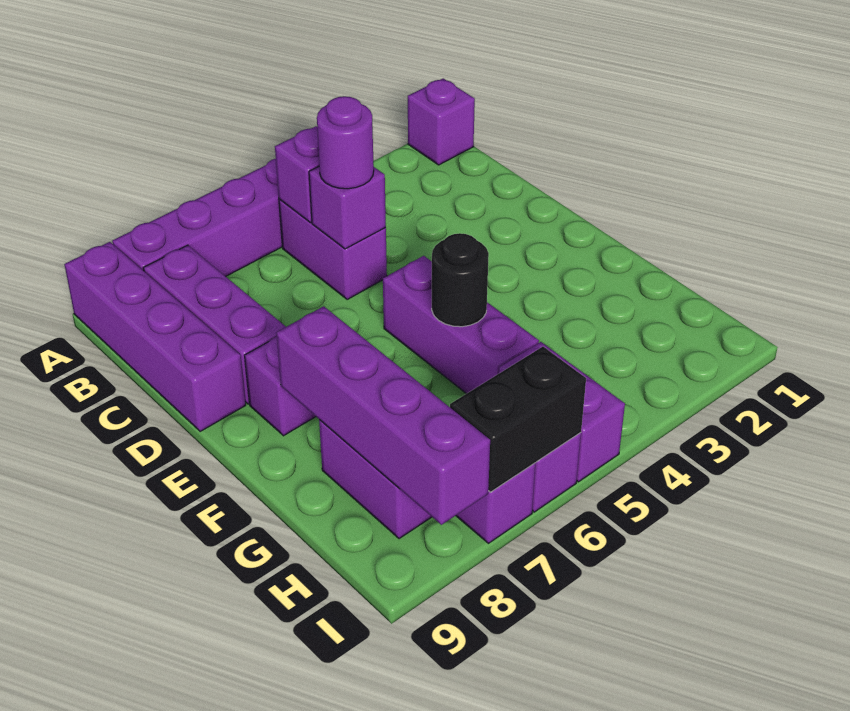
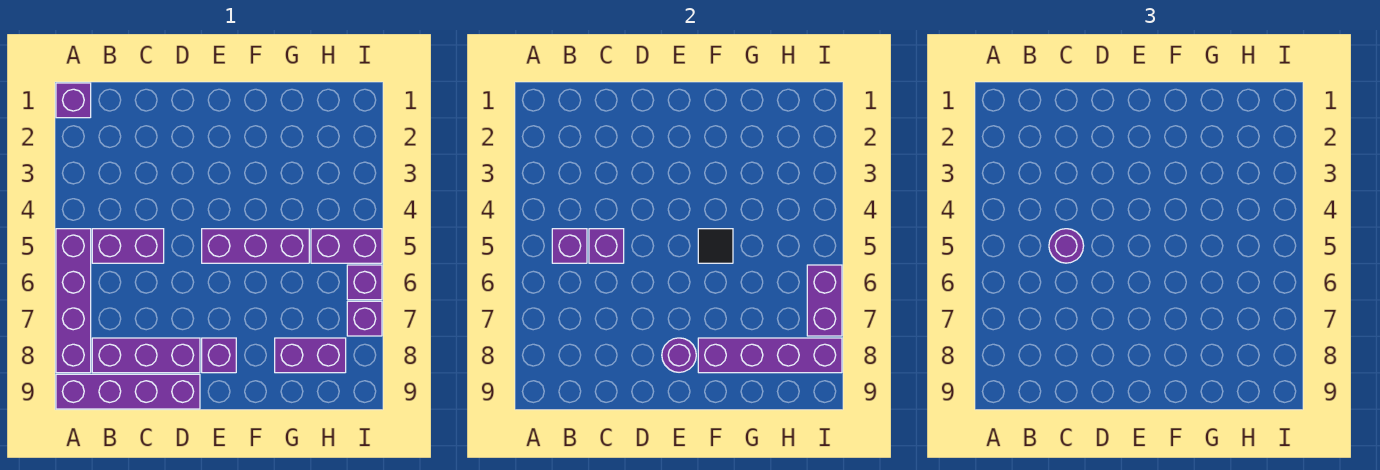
none -> purple 1x1 round brick [662,338,696,372]
black 1x1 round brick [432,233,489,327] -> black 1x1 tile [698,229,733,263]
black 1x2 brick [450,347,586,492] -> purple 1x2 brick [807,265,842,336]

